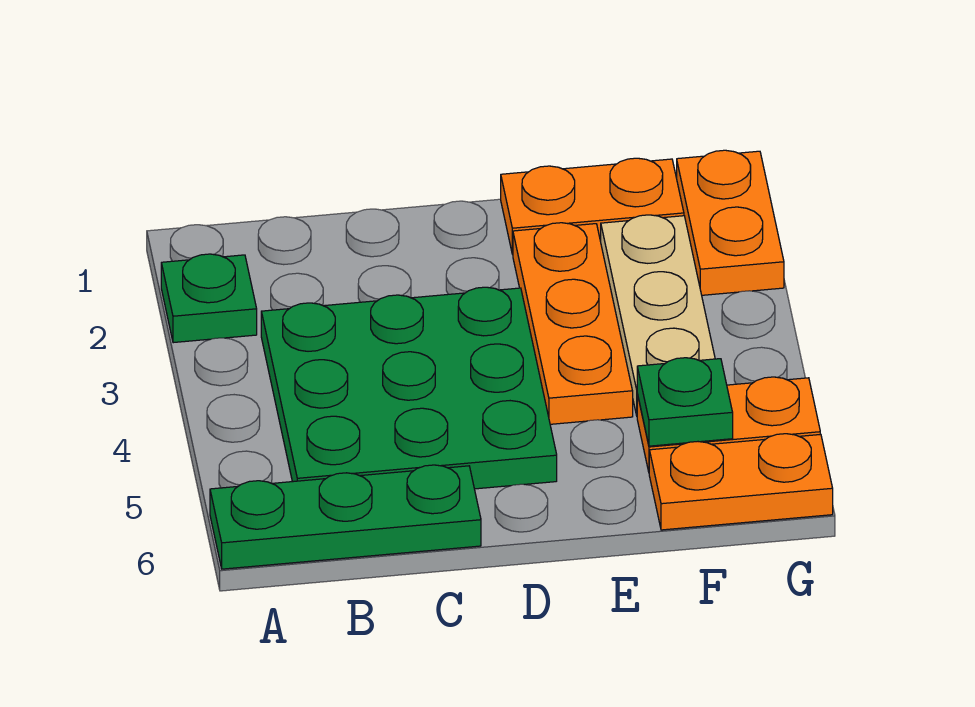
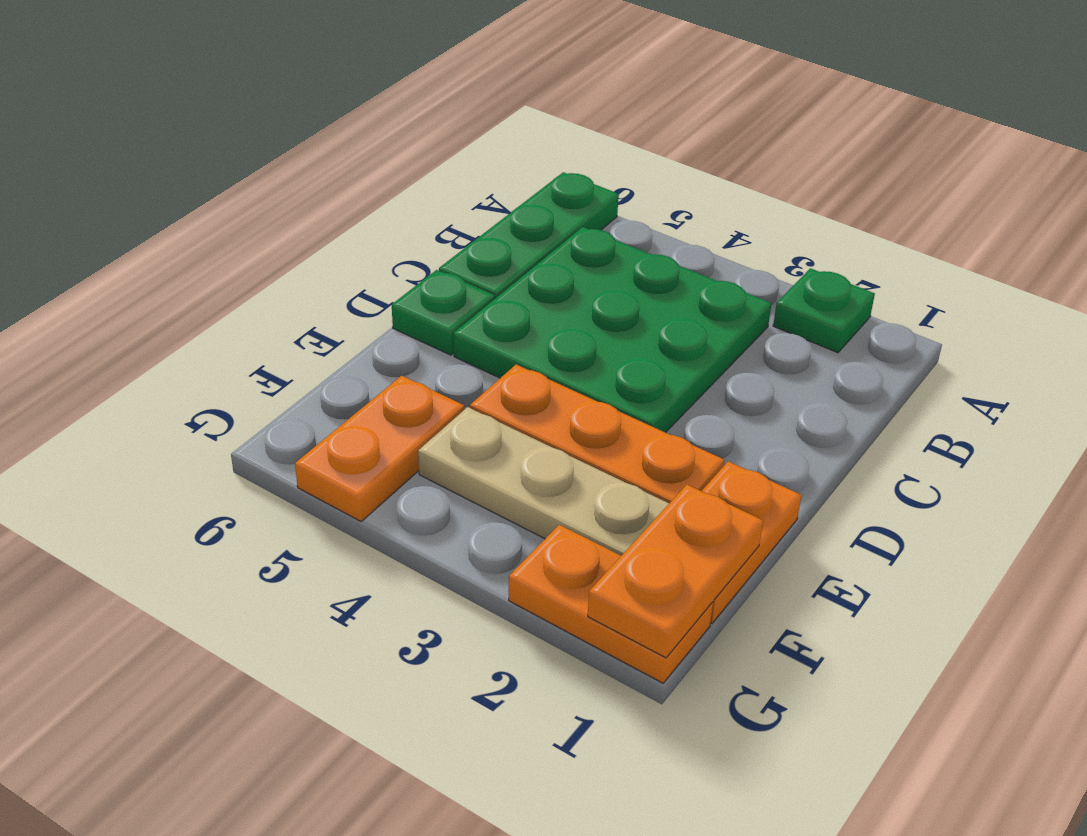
green 1x1 plate [637,358,733,446] -> green 1x1 plate moved to [392,270,495,355]
orange 1x2 plate [649,434,833,530] -> orange 1x2 plate moved to [588,485,763,658]

